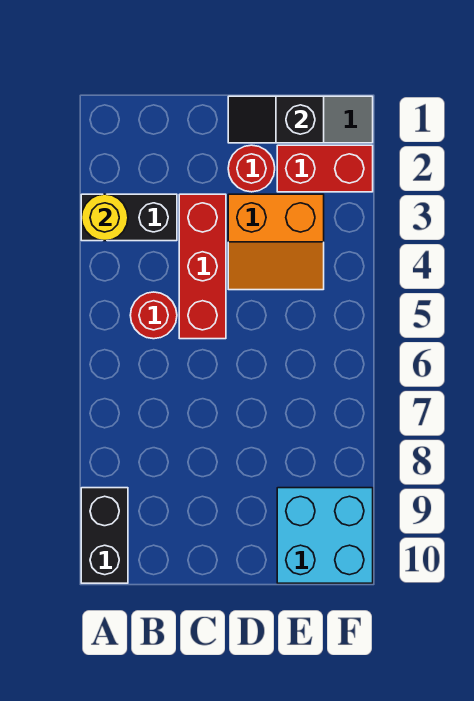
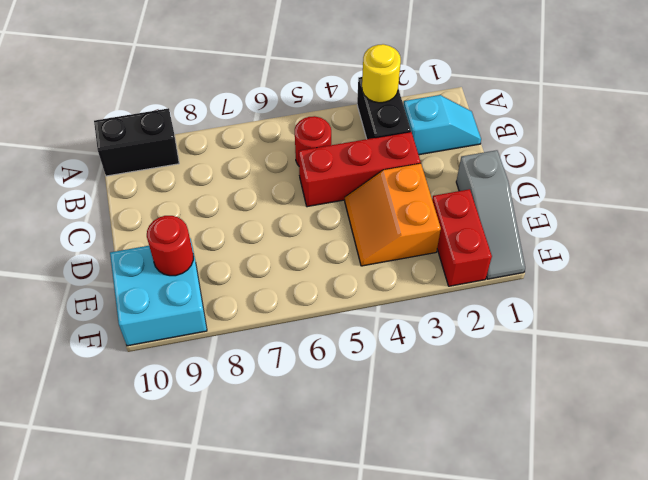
none -> cyan 1x2 slope [404,95,481,155]
black 1x2 slope [228,96,324,143] -> none
red 1x1 round brick [228,145,275,192] -> red 1x1 round brick moved to [147,216,193,276]

